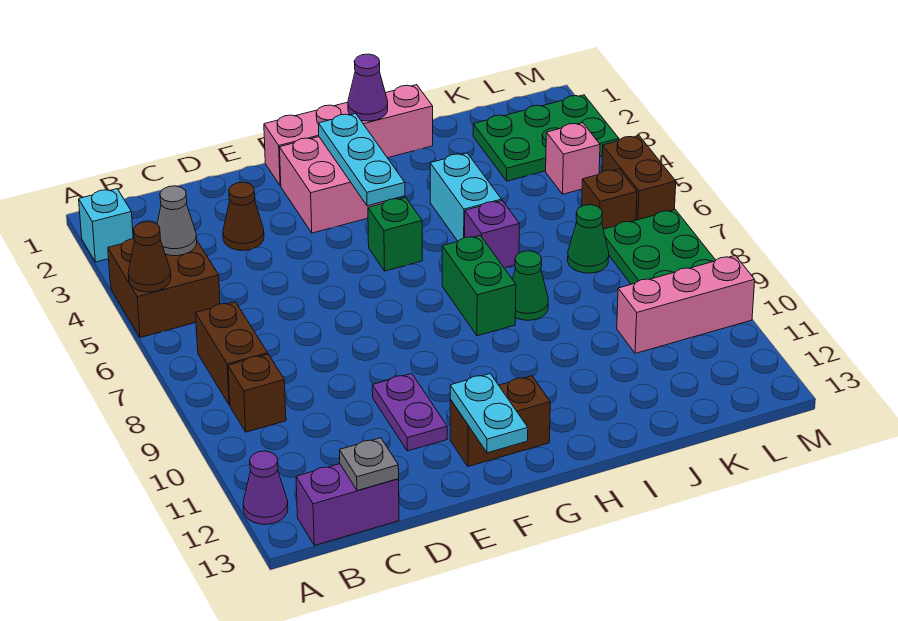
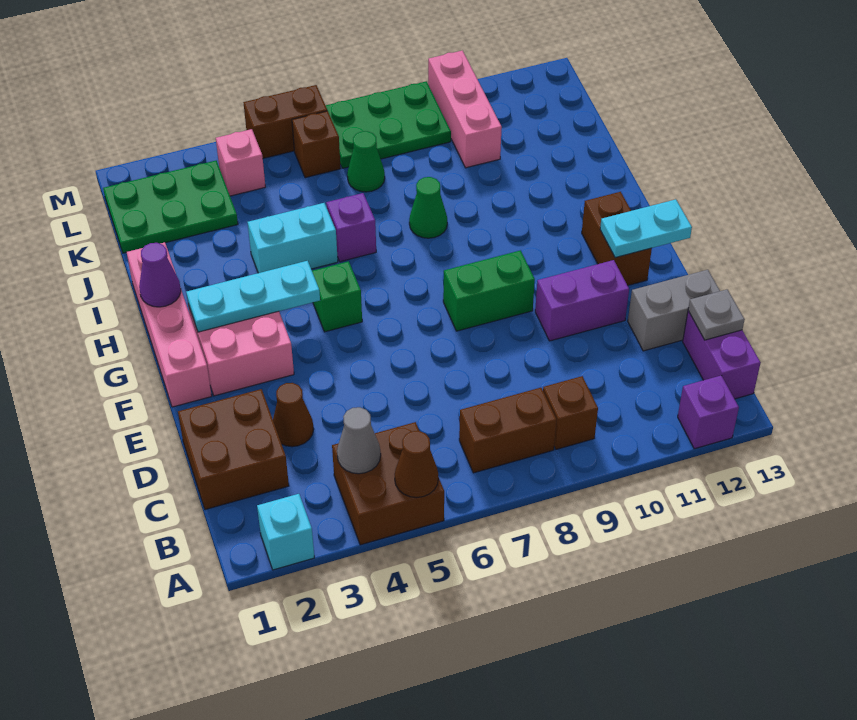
purple 1x1 cone [243,451,288,524] -> purple 1x1 brick [678,376,739,449]
none -> brown 2x2 brick [178,389,289,510]
none -> grey 1x2 brick [628,270,720,351]
purple 1x2 plate [372,374,447,451] -> purple 1x2 brick [535,260,629,341]
green 1x2 brick [442,235,516,336] -> green 1x2 brick moved to [443,251,535,331]
green 2x3 plate [473,95,619,181] -> green 2x3 plate turned to [103,161,238,253]

